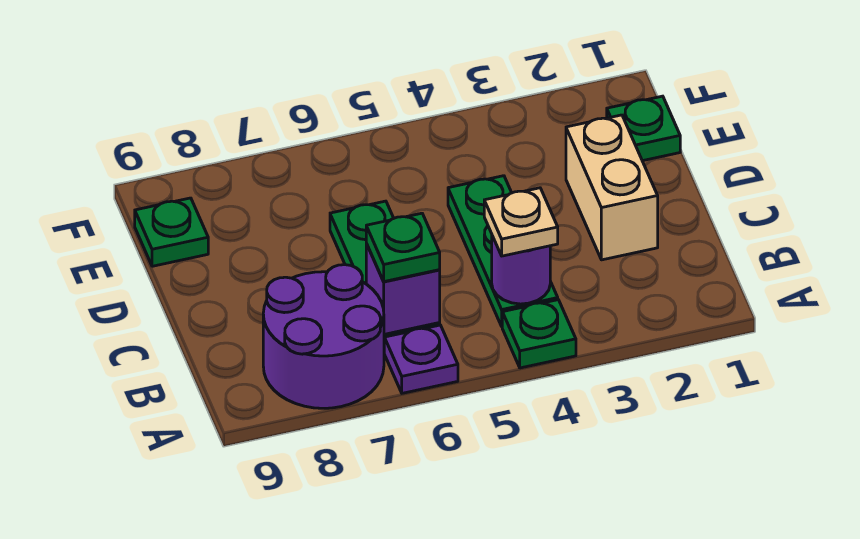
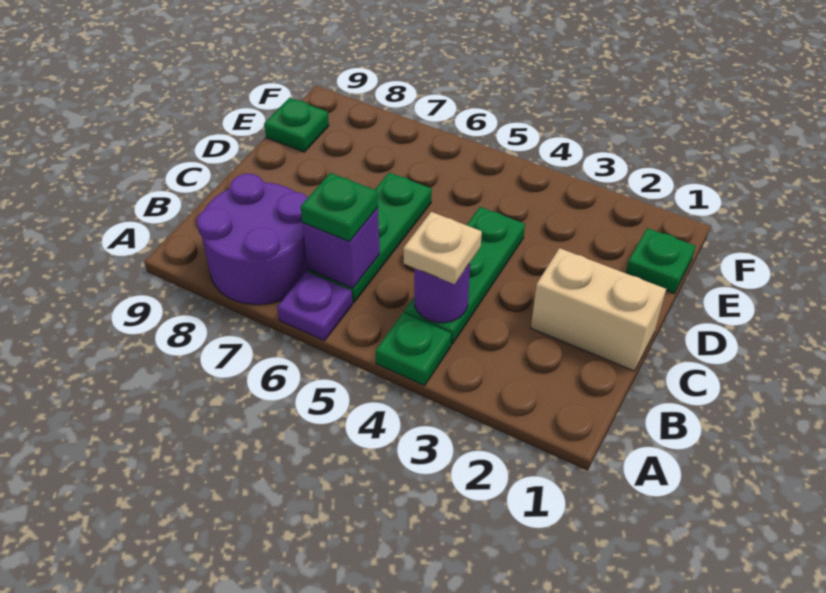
tan 1x2 brick [566,115,658,260] -> tan 1x2 brick turned to [531,248,666,371]

